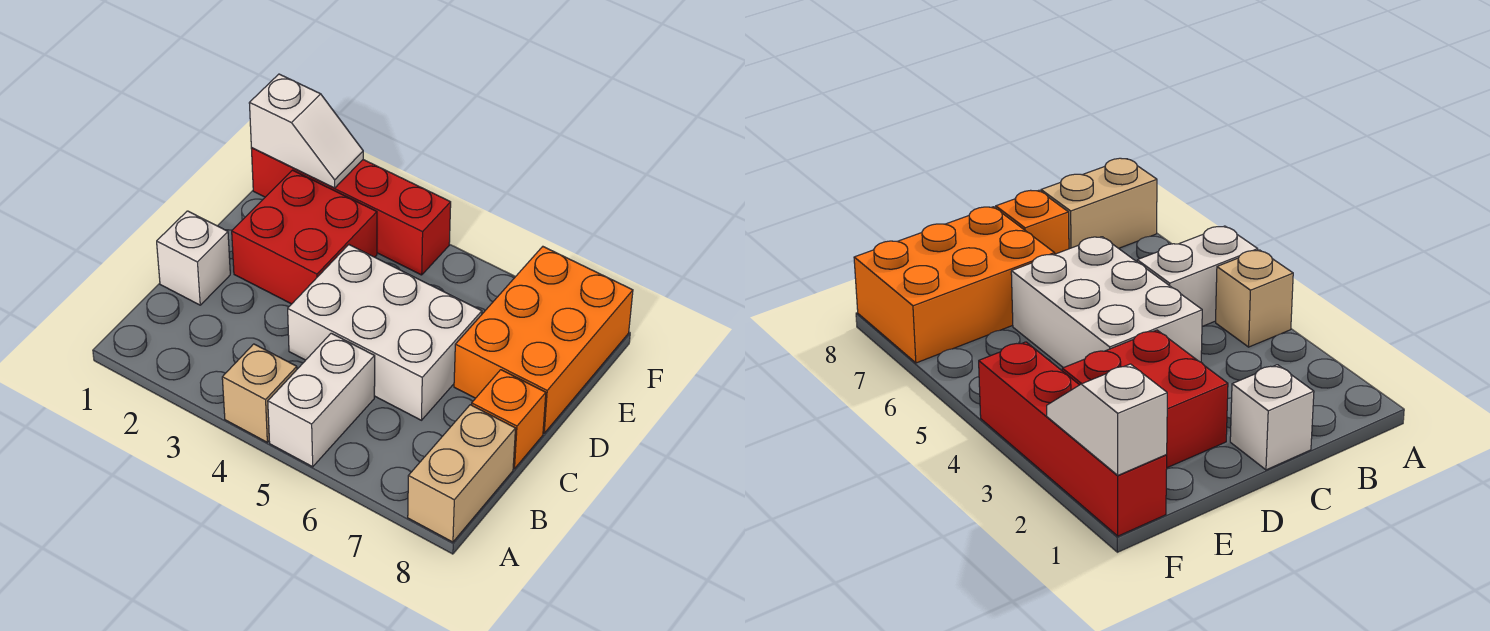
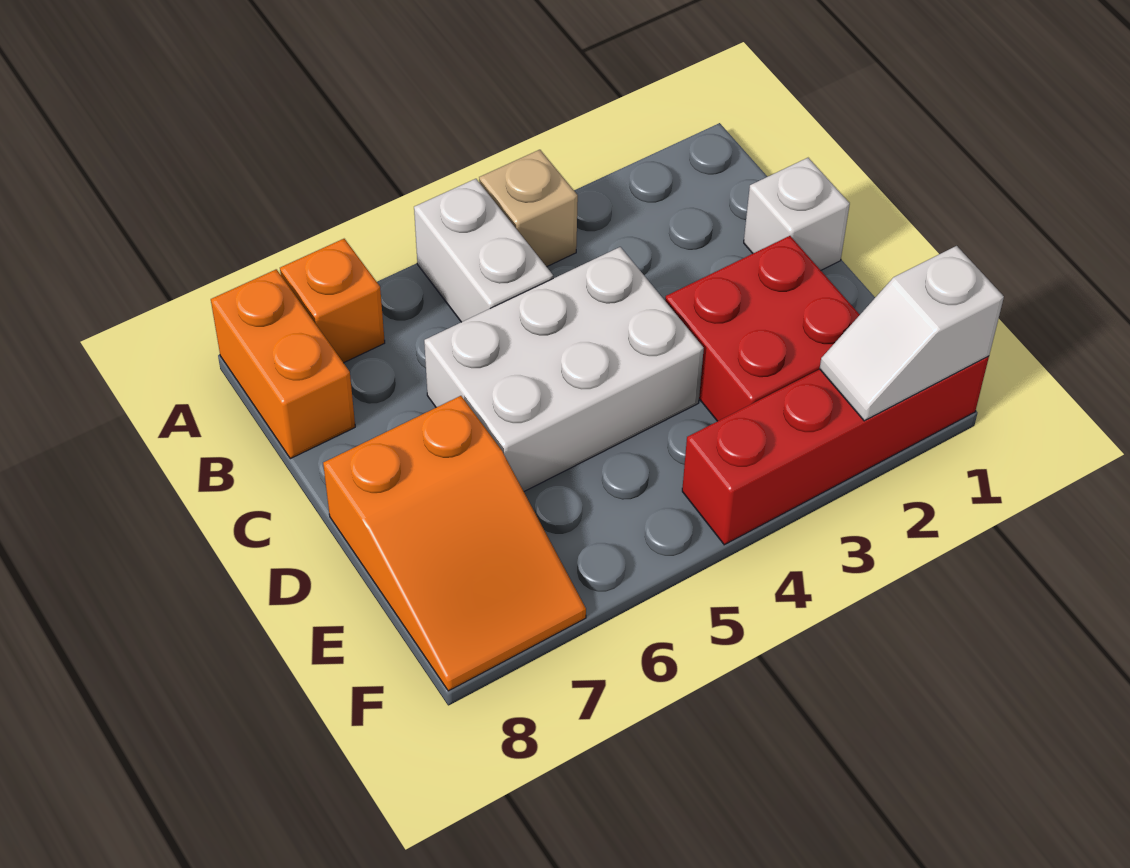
tan 1x2 brick [408,405,516,542] -> orange 1x2 brick [211,269,355,459]
orange 1x1 brick [472,370,546,469] -> orange 1x1 brick moved to [280,239,385,363]
orange 2x3 brick [454,247,633,433] -> orange 2x3 slope [323,396,586,691]

